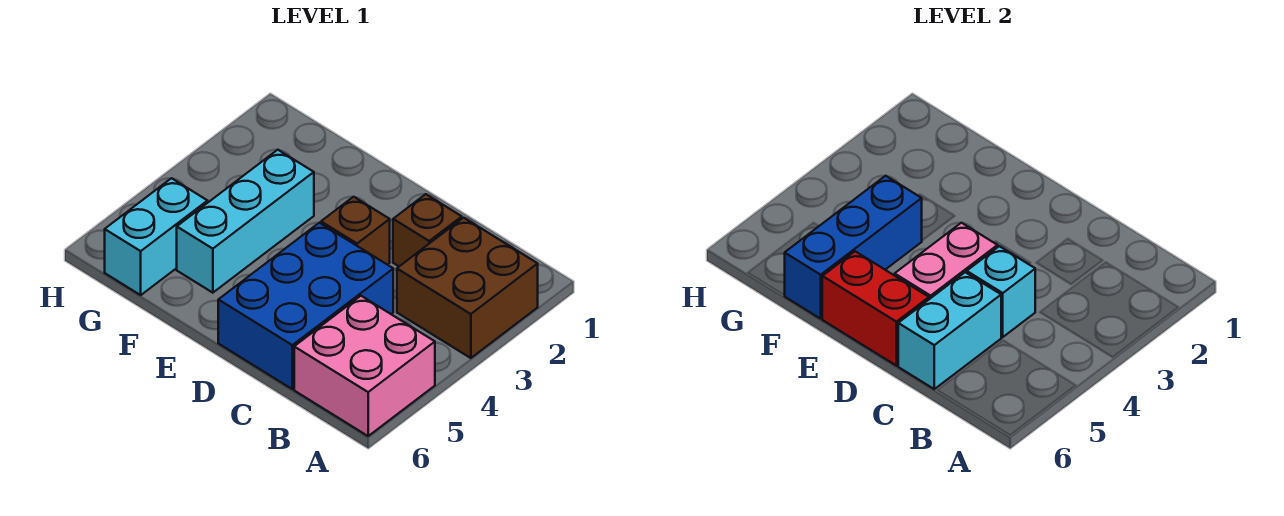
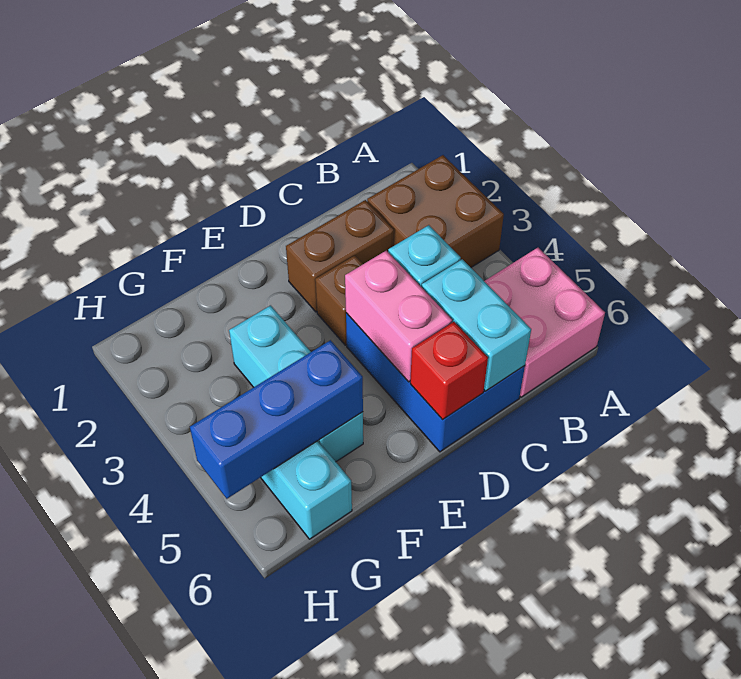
brown 1x1 brick [393,194,462,266] -> brown 1x2 brick [286,200,394,312]
red 1x2 brick [822,251,929,366] -> red 1x1 brick [410,322,488,420]
blue 1x3 brick [785,176,922,319] -> blue 1x3 brick turned to [190,340,363,499]

